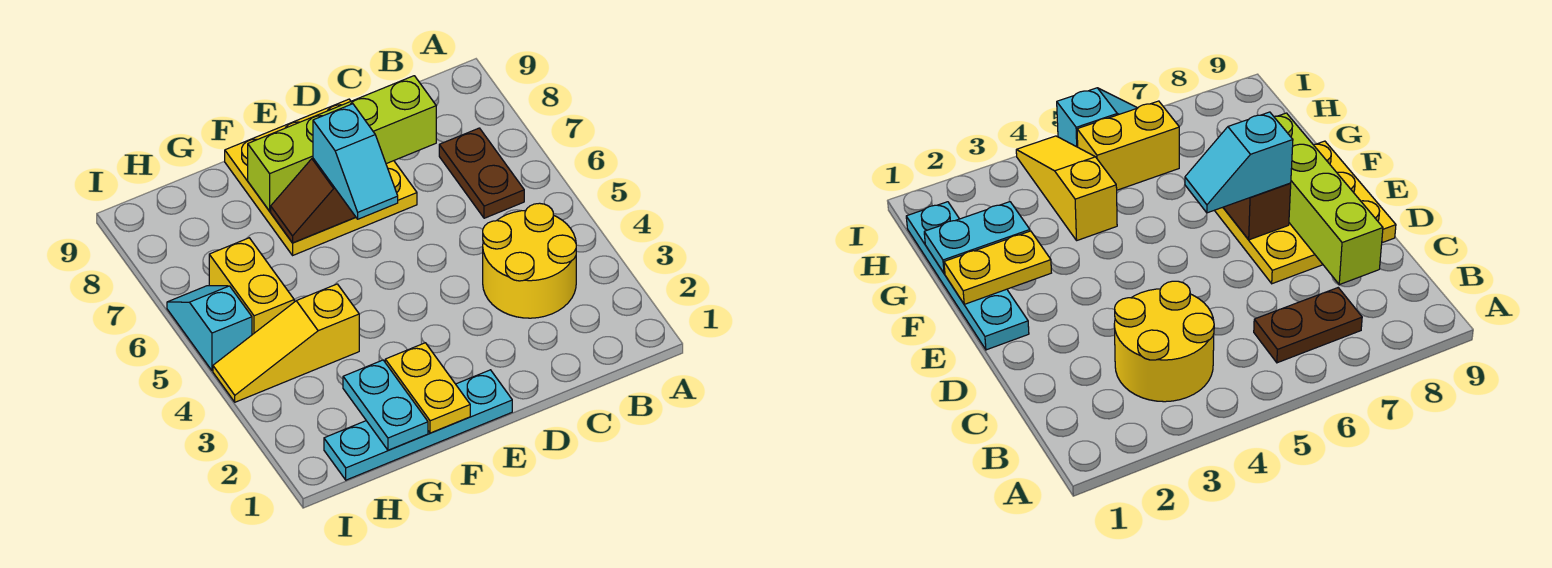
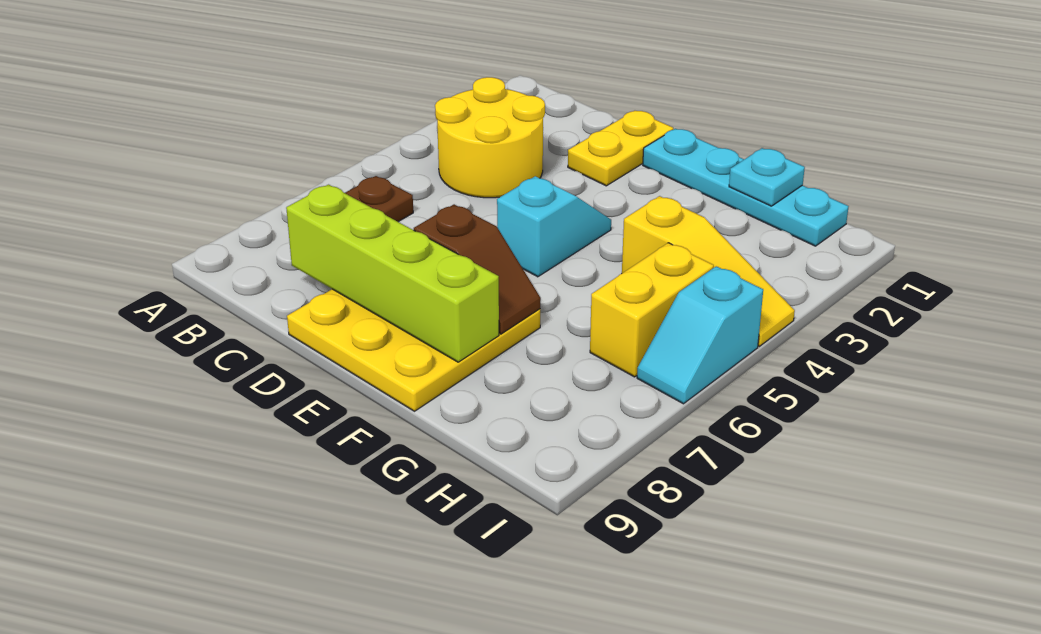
cyan 1x2 slope [313,104,398,219] -> cyan 1x2 slope moved to [497,176,611,277]
yellow 1x2 plate [385,343,470,433] -> yellow 1x2 plate moved to [568,111,673,186]
cyan 1x2 plate [343,360,428,450] -> cyan 1x1 plate [729,148,805,206]

